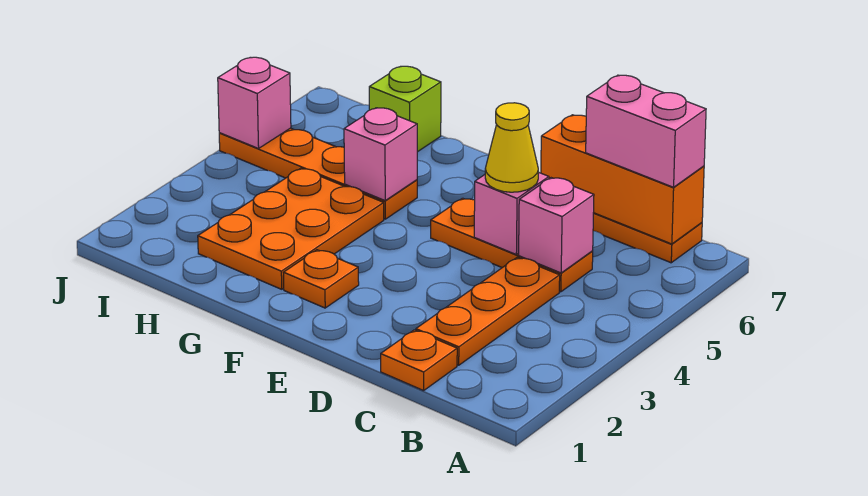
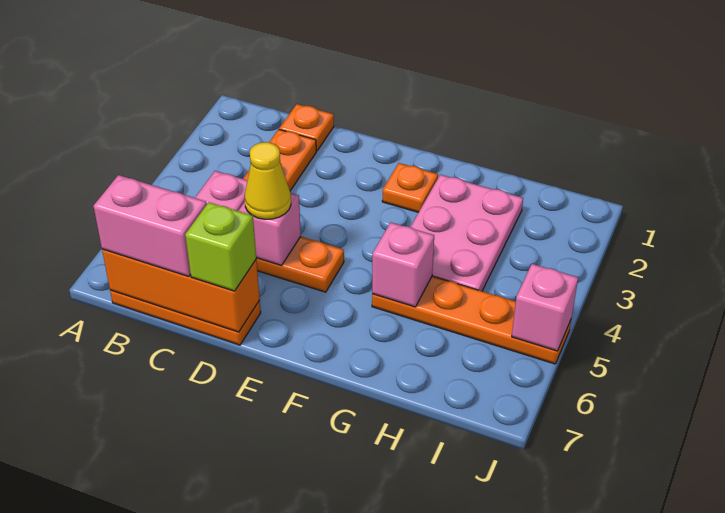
orange 2x3 plate [198,168,384,289] -> pink 2x3 plate [411,175,523,291]
lime 1x1 brick [369,66,441,152] -> lime 1x1 brick moved to [185,202,256,291]

